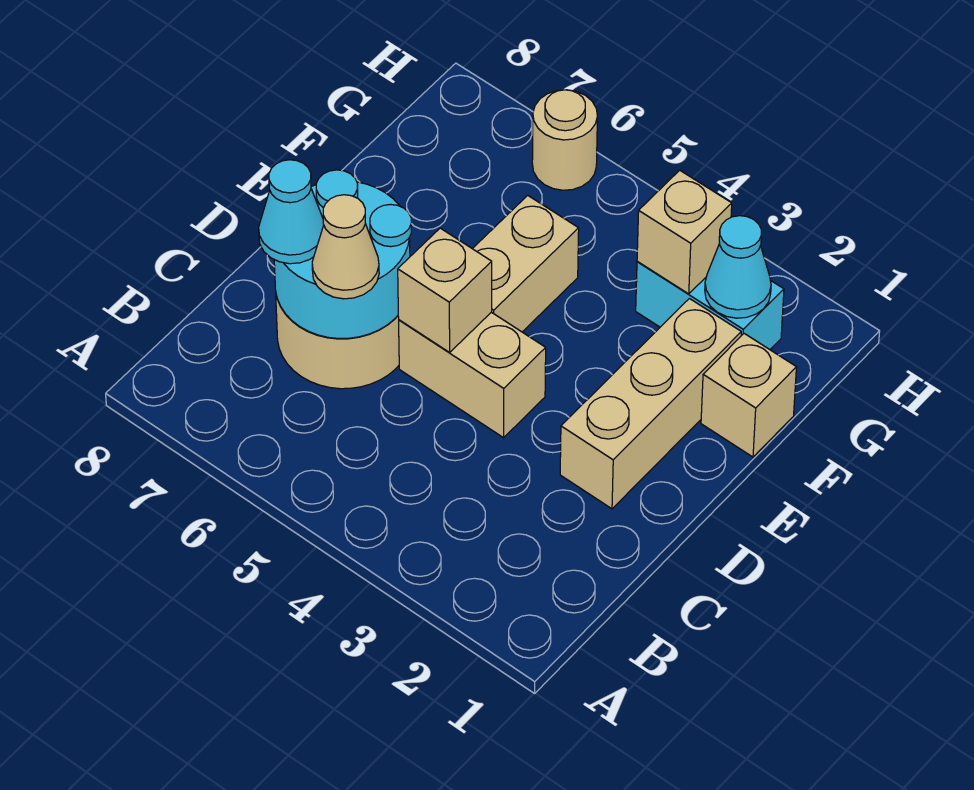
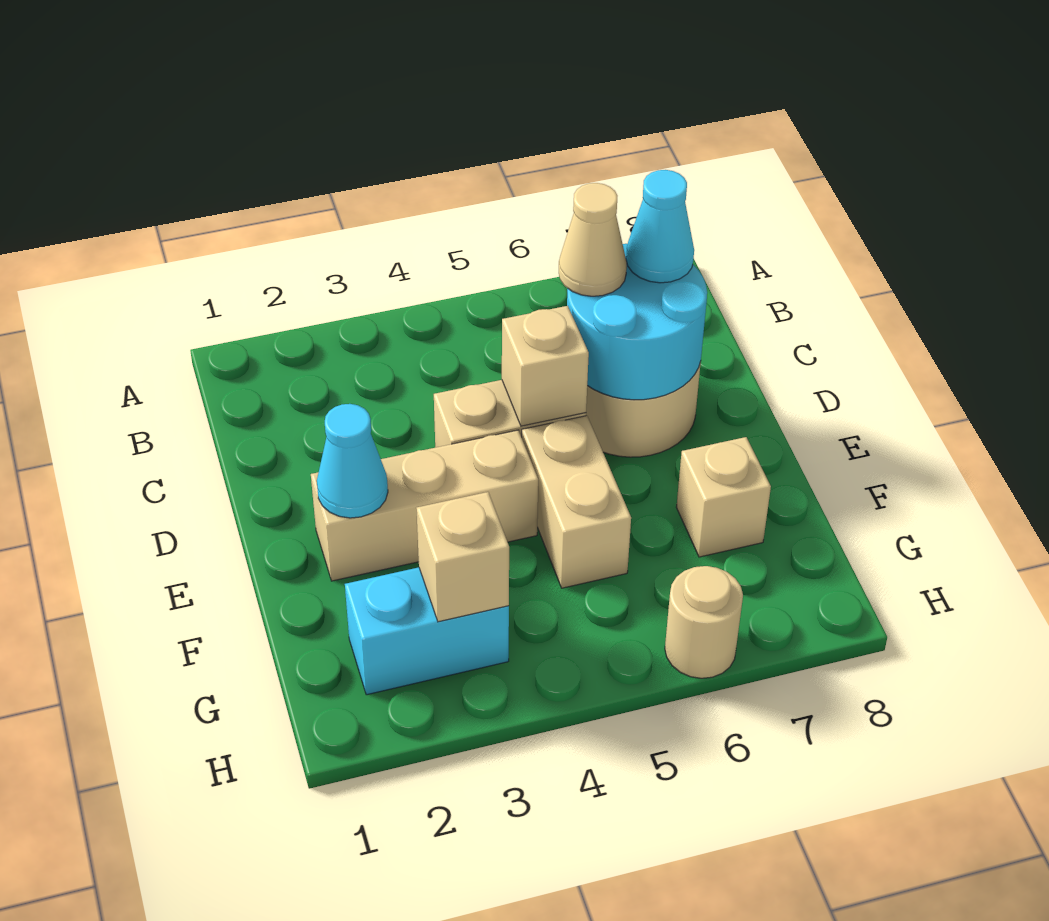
tan 1x3 brick [560,299,741,509] -> tan 1x3 brick turned to [311,430,538,581]
tan 1x1 brick [701,334,796,457] -> tan 1x1 brick moved to [676,437,771,557]
cyan 1x1 cone [705,216,771,318] -> cyan 1x1 cone moved to [317,404,388,518]

